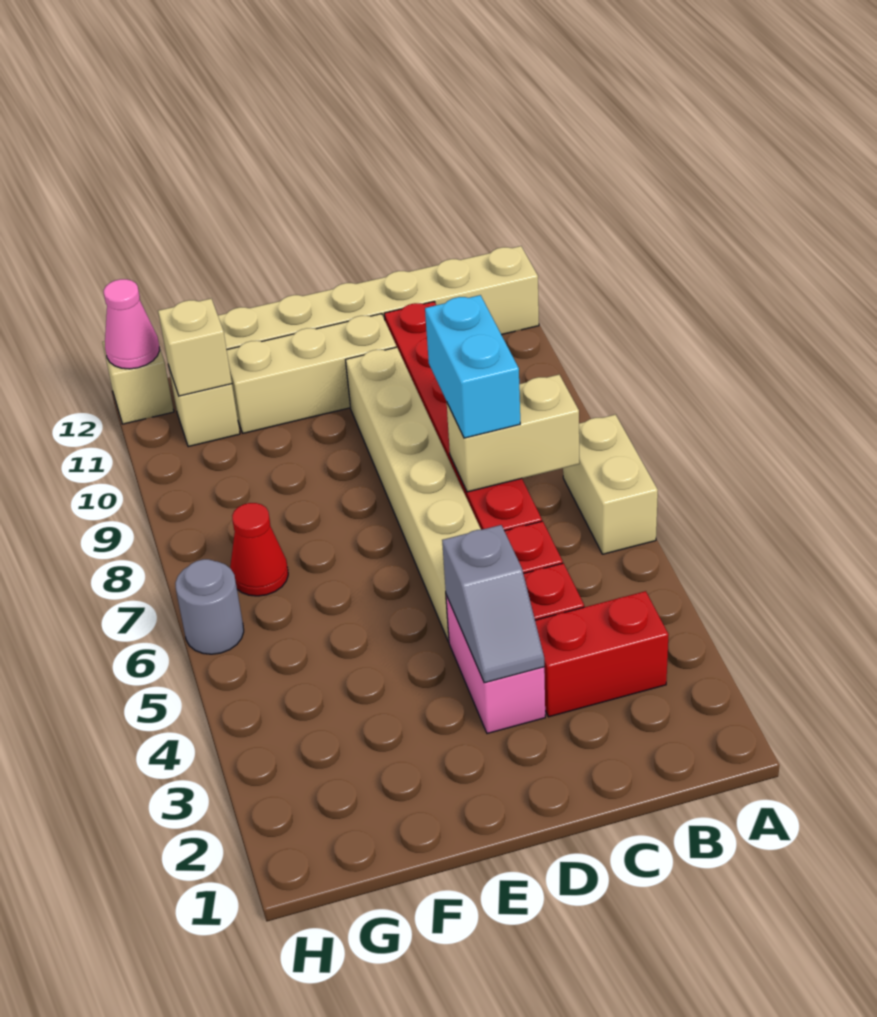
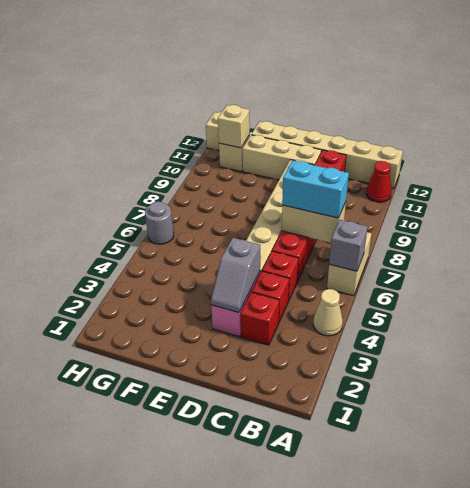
none -> tan 1x1 cone [313,289,343,336]
none -> grey 1x1 brick [329,220,368,271]
red 1x2 brick [535,591,669,717] -> red 1x1 brick [241,292,279,345]
cyan 1x2 brick [425,295,520,438] -> cyan 1x2 brick turned to [282,161,349,218]
red 1x1 cone [230,503,288,596] -> red 1x1 cone moved to [366,161,392,202]
pink 1x1 cone [104,279,160,369] -> none

